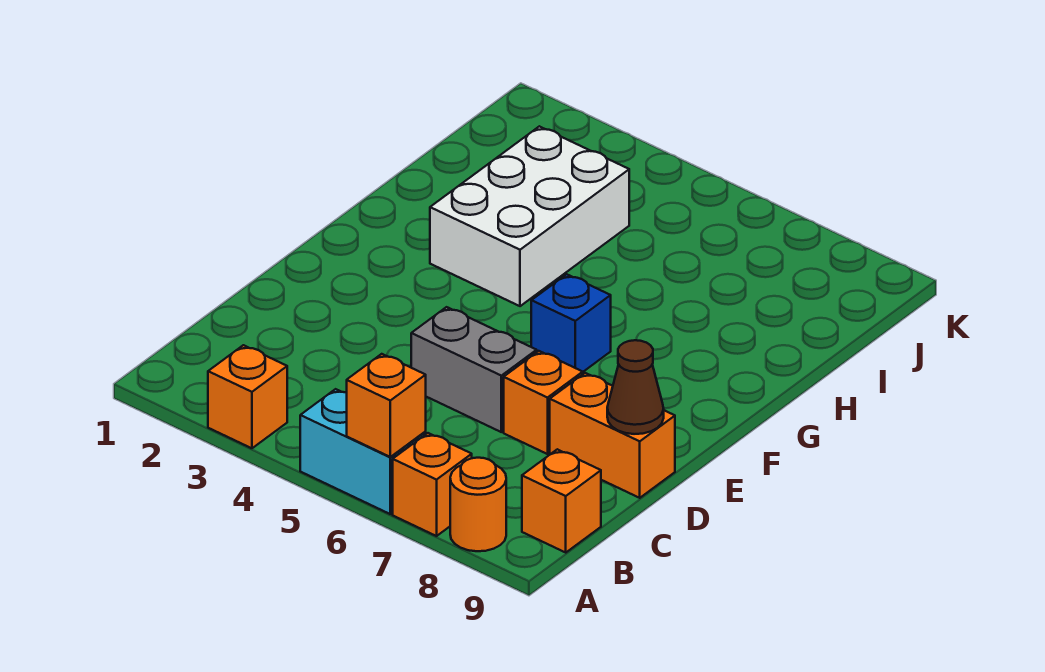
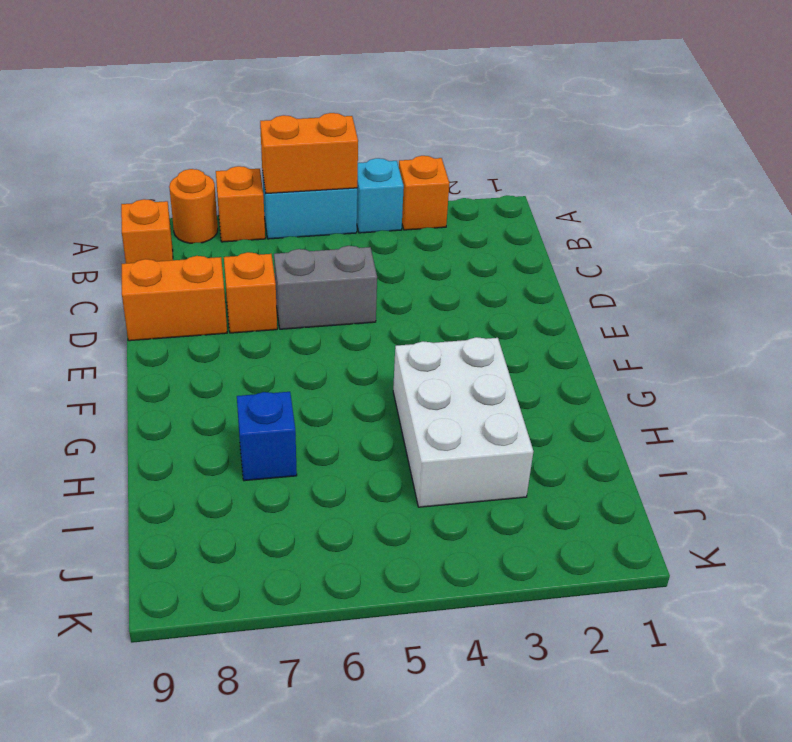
none -> cyan 1x1 brick [357,158,404,233]
orange 1x1 brick [347,354,426,457] -> orange 1x2 brick [260,113,358,193]
brown 1x1 cone [607,340,664,434] -> none
blue 1x1 brick [531,274,611,372] -> blue 1x1 brick moved to [237,392,297,481]

